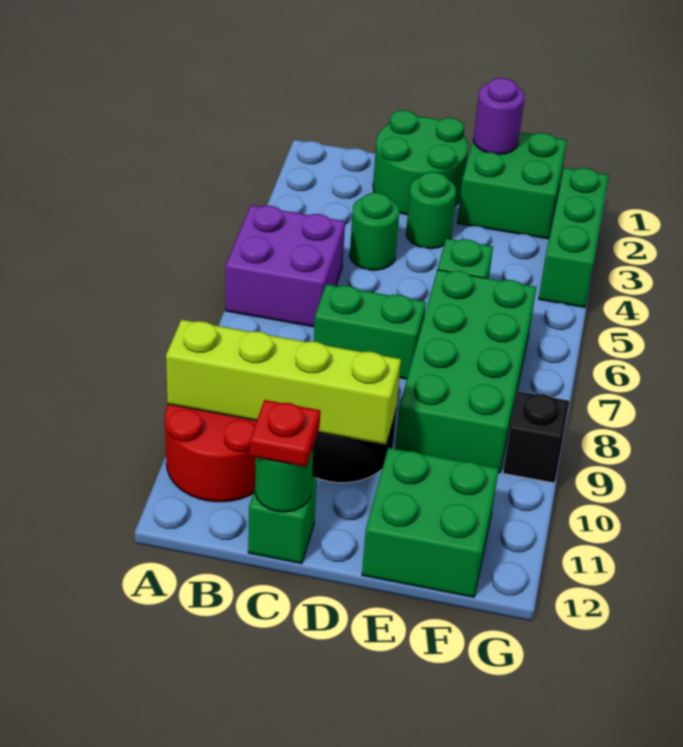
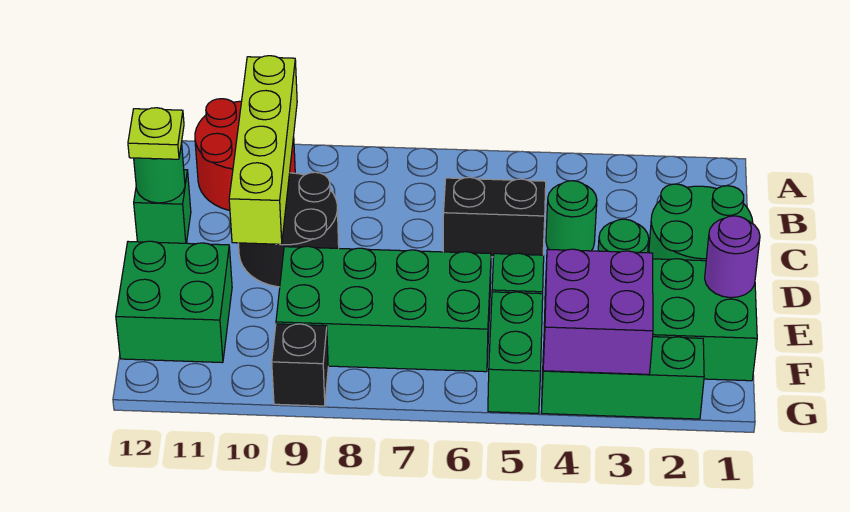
purple 2x2 brick [226,205,345,327] -> purple 2x2 brick moved to [543,249,653,374]
none -> black 1x2 brick [443,177,546,257]
green 1x2 brick [314,284,426,379] -> green 1x2 brick moved to [488,292,543,414]
red 1x1 plate [250,400,320,467] -> lime 1x1 plate [128,108,184,159]

